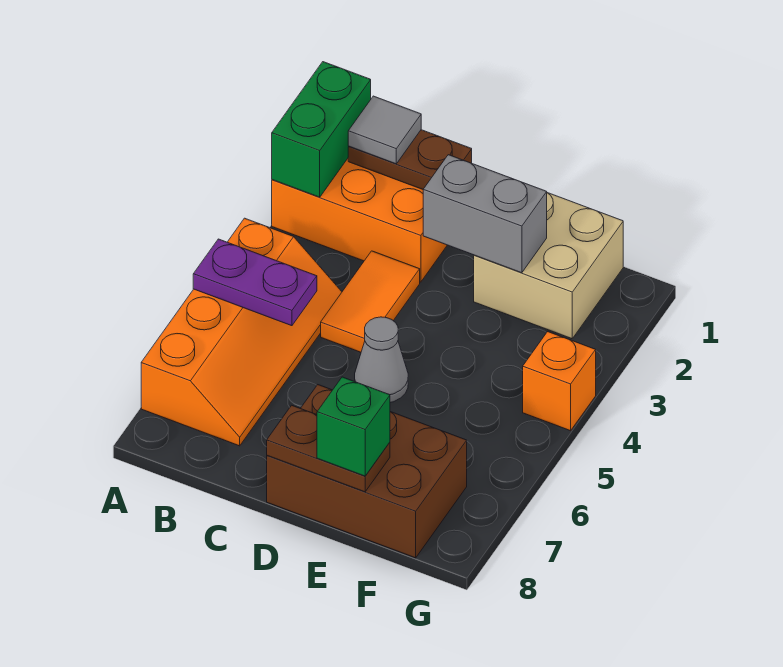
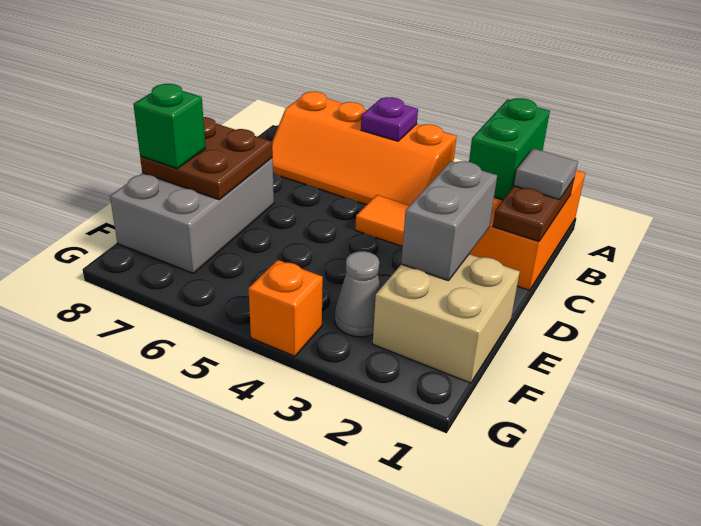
green 1x2 brick [272,62,371,197] -> green 1x2 brick turned to [469,98,550,200]
purple 1x2 plate [193,239,317,326] -> purple 1x1 plate [361,97,418,141]
grey 1x1 cone [355,317,408,403] -> grey 1x1 cone moved to [335,251,381,337]
brown 2x3 brick [267,385,467,558] -> grey 2x3 brick [110,158,274,273]
brown 1x2 plate [267,405,390,492] -> brown 2x2 plate [140,117,273,200]

